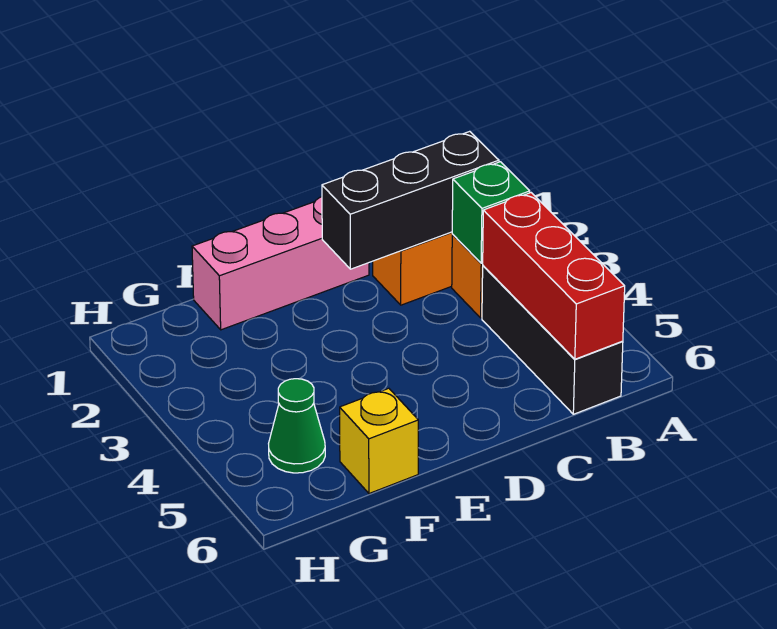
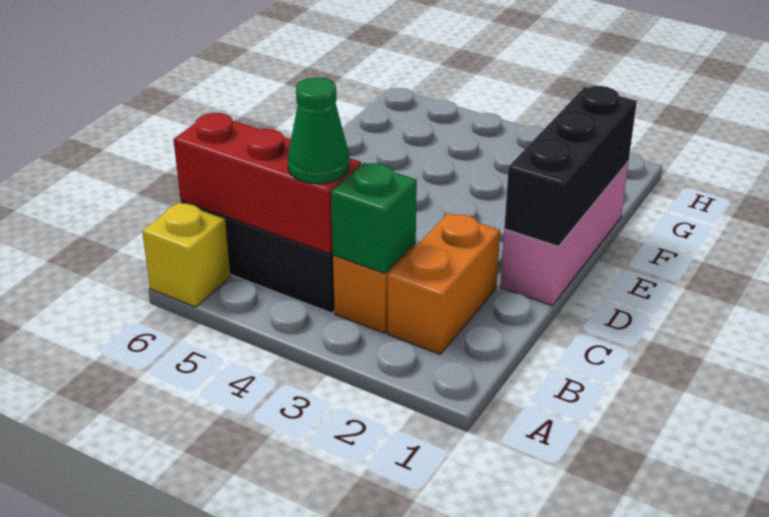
black 1x3 brick [322,131,499,269] -> black 1x3 brick moved to [504,86,637,247]
yellow 1x1 brick [340,388,418,494] -> yellow 1x1 brick moved to [142,202,230,307]
green 1x1 cone [269,379,325,473] -> green 1x1 cone moved to [288,78,349,184]

